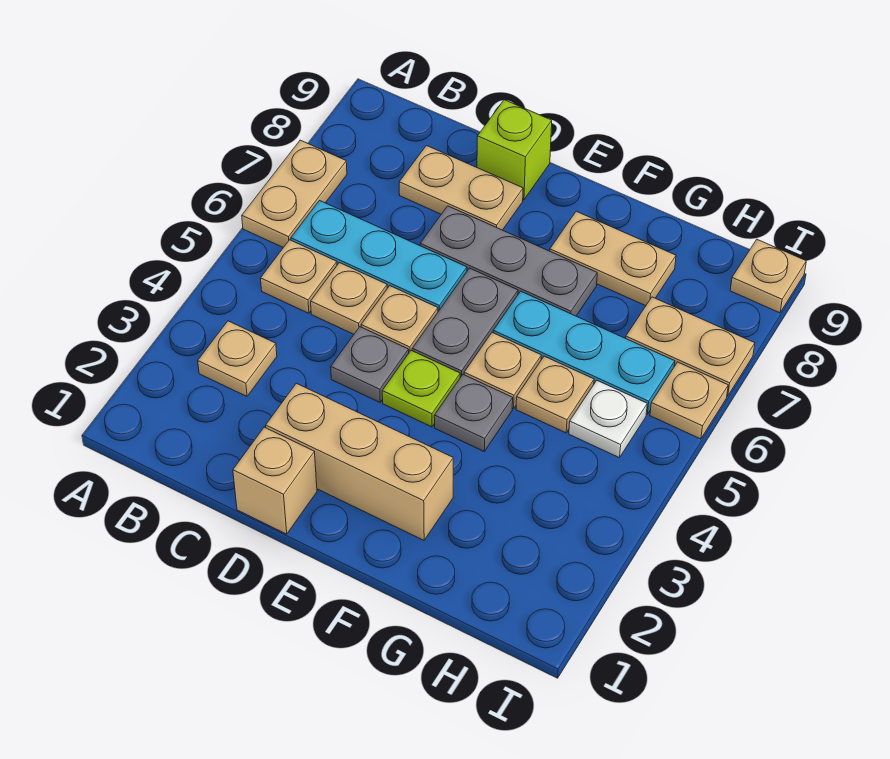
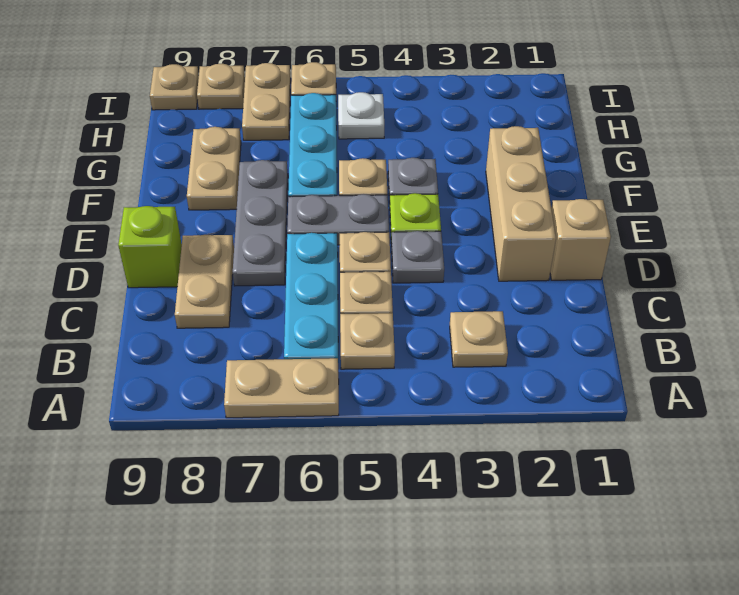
tan 1x1 plate [516,356,594,433] -> tan 1x1 plate moved to [197,64,245,109]

